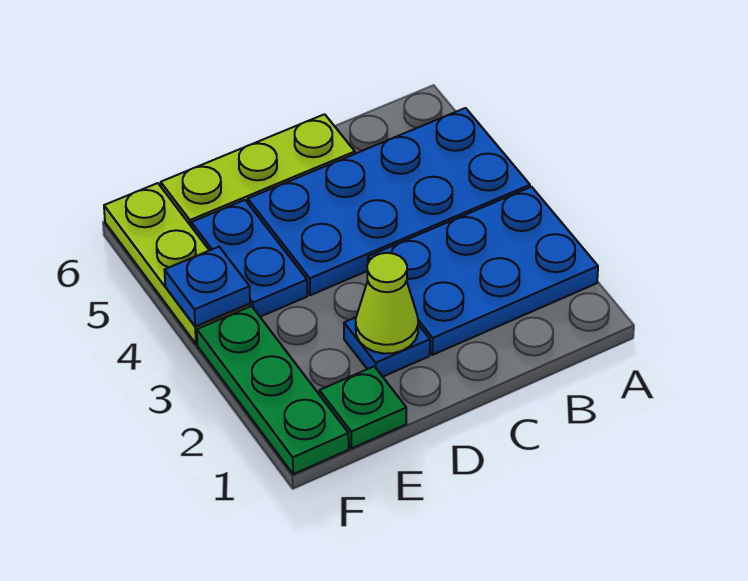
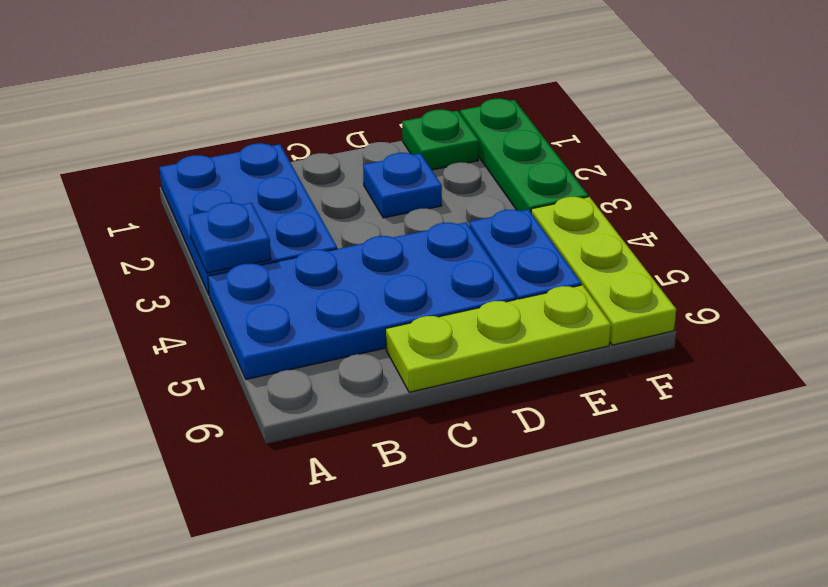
blue 2x3 plate [368,187,598,355] -> blue 2x3 plate turned to [159,143,337,294]
lime 1x1 cone [356,253,418,354] -> none
blue 1x1 plate [165,247,250,326] -> blue 1x1 plate moved to [189,203,271,273]

